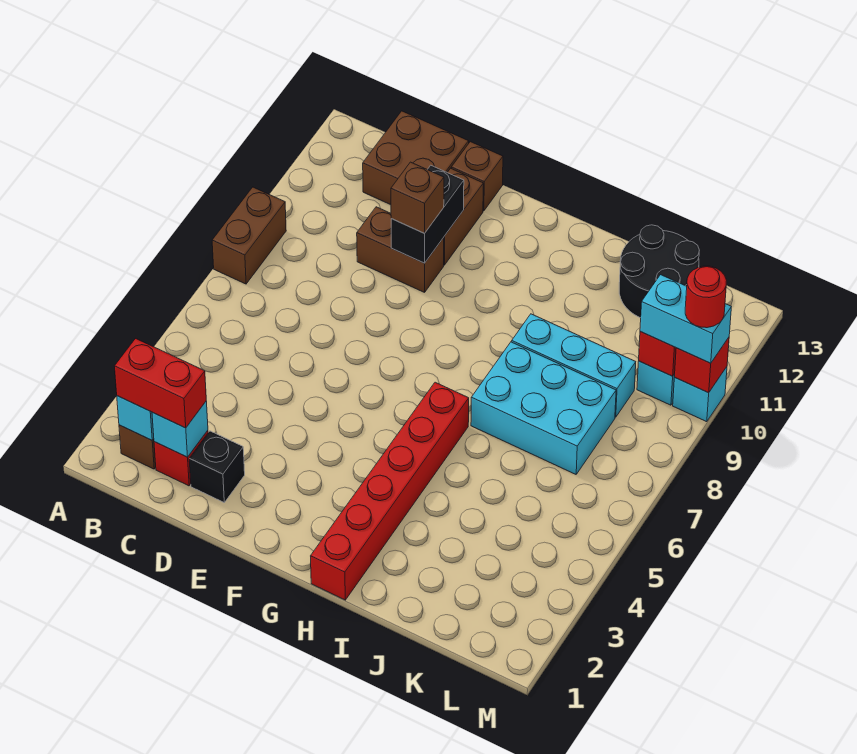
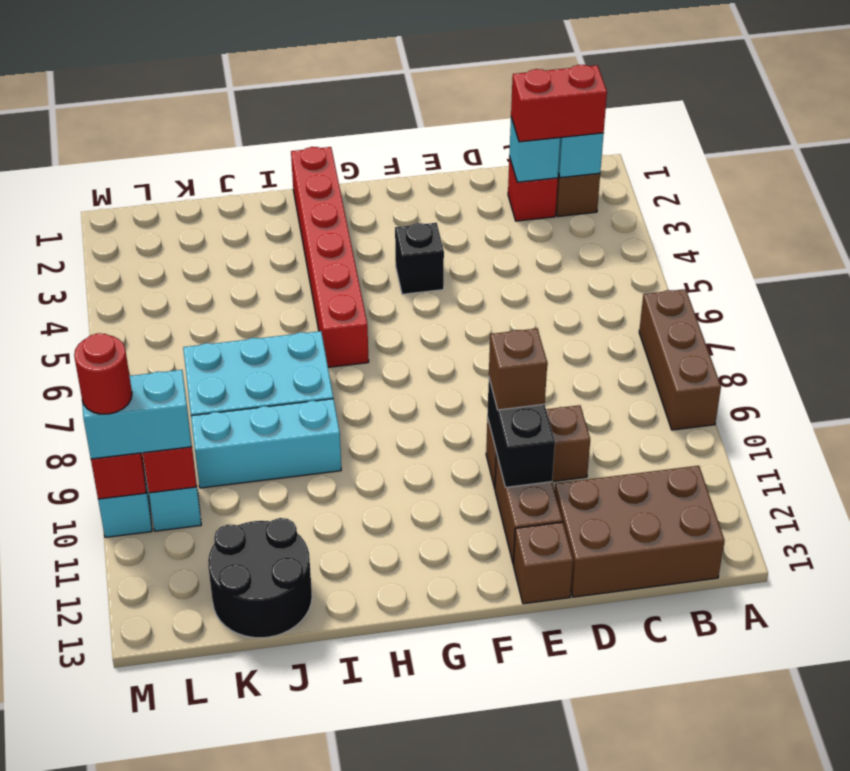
brown 1x2 brick [212,187,286,284] -> brown 1x3 brick [639,289,721,430]
brown 2x2 brick [363,111,469,205] -> brown 2x3 brick [555,466,725,597]
black 1x1 brick [189,431,245,502] -> black 1x1 brick moved to [395,223,444,294]

